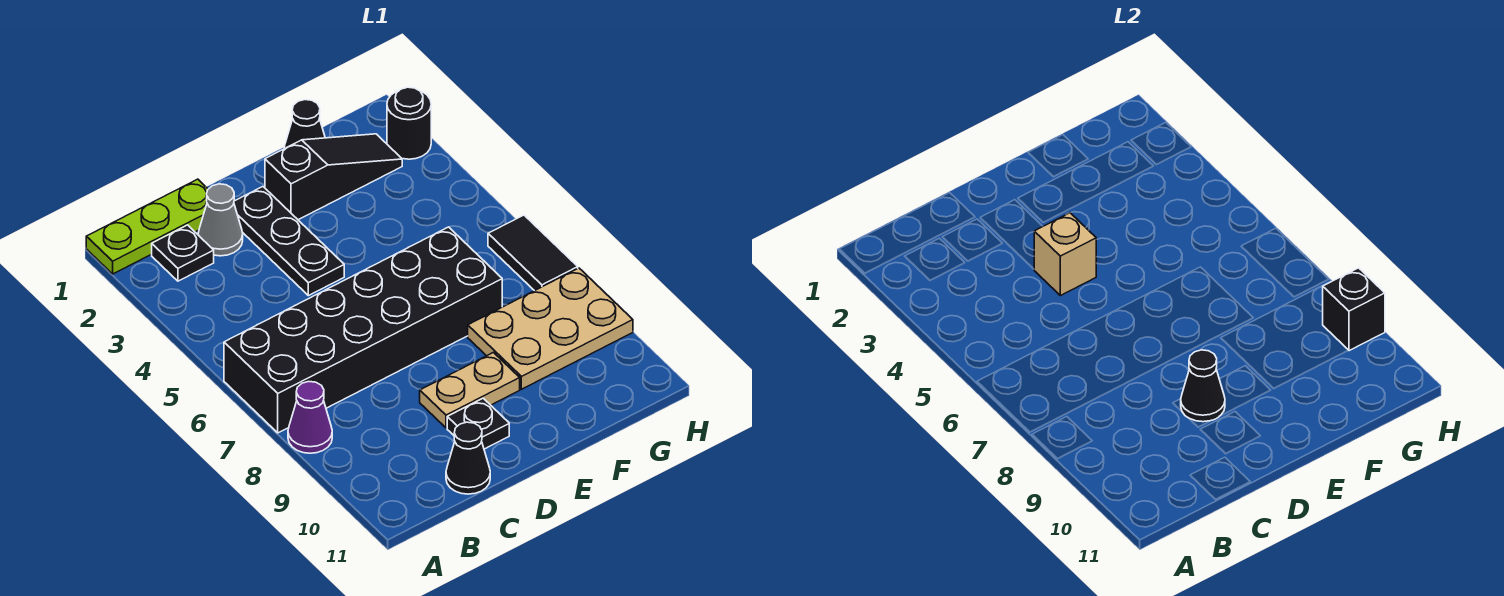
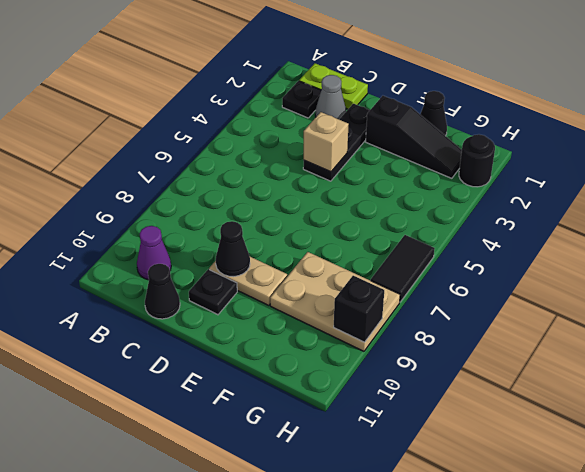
lime 1x3 plate [86,179,208,274] -> lime 1x2 plate [299,63,368,109]
black 2x6 brick [224,227,502,433] -> none
purple 1x1 cone [288,382,332,453] -> purple 1x1 cone moved to [137,226,171,280]

